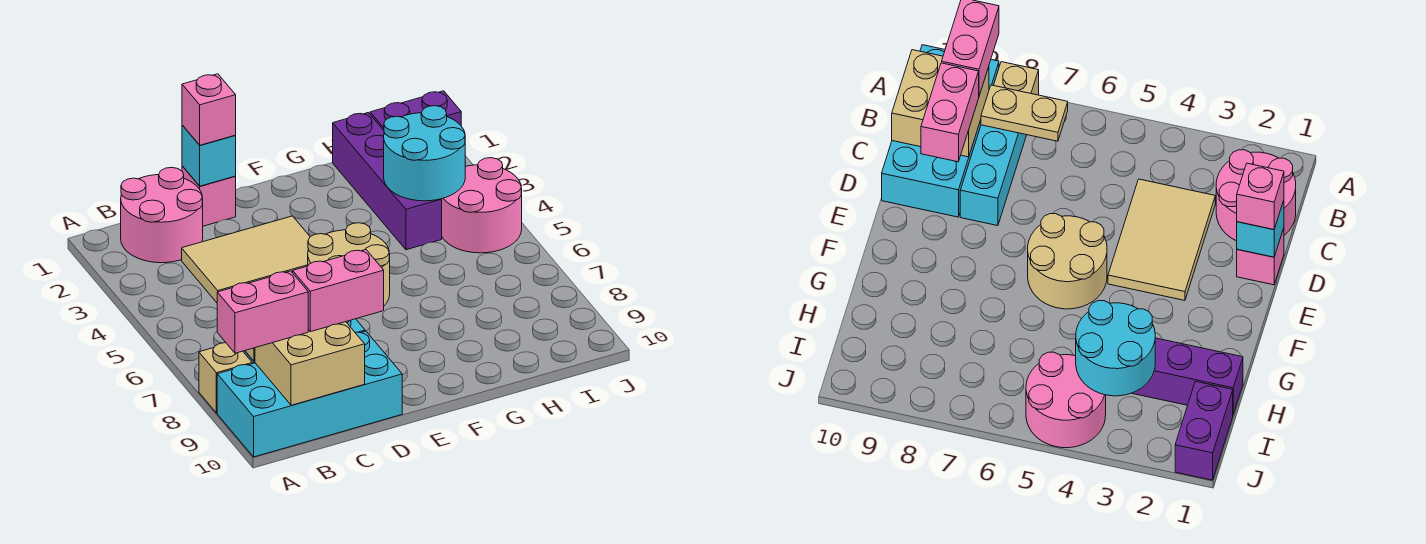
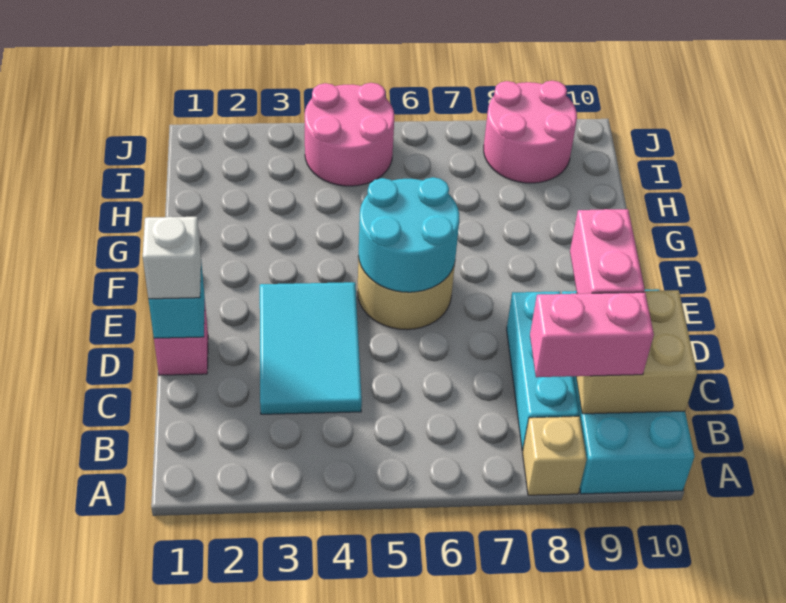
pink 1x2 brick [217,271,308,353] -> pink 1x2 brick turned to [530,292,654,377]
pink 2x2 round brick [121,168,203,263] -> pink 2x2 round brick moved to [484,81,577,183]
tan 1x2 plate [981,85,1068,141] -> none
tan 2x3 tile [182,216,310,302] -> cyan 2x3 tile [260,282,362,414]
pink 1x1 brick [182,74,236,145] -> white 1x1 brick [143,217,201,299]
purple 1x4 brick [333,113,442,250] -> none
cyan 2x2 round brick [384,106,465,201] -> cyan 2x2 round brick moved to [358,177,459,292]
purple 1x2 brick [370,91,461,130] -> none

